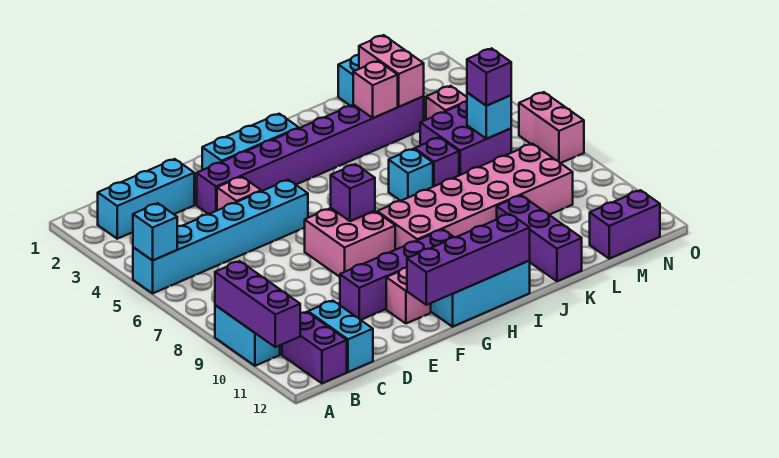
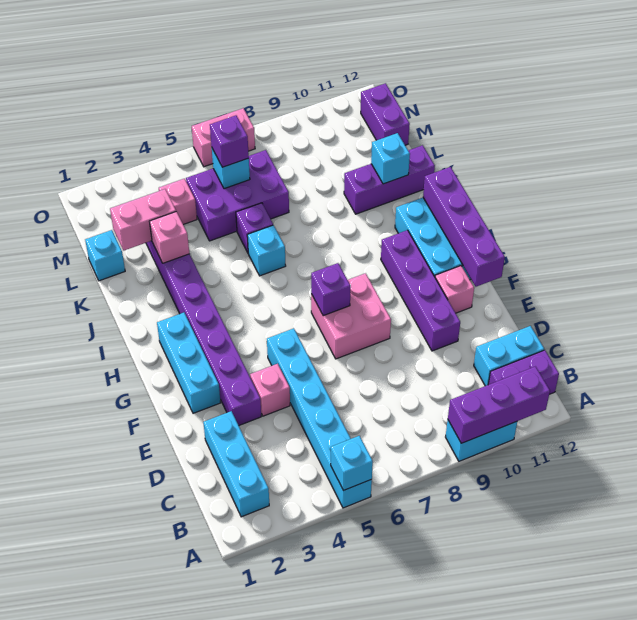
pink 2x6 brick [377,144,573,250] -> none
none -> cyan 1x1 brick [371,133,410,184]
purple 2x2 brick [420,101,511,175] -> purple 2x3 brick [186,150,289,241]

